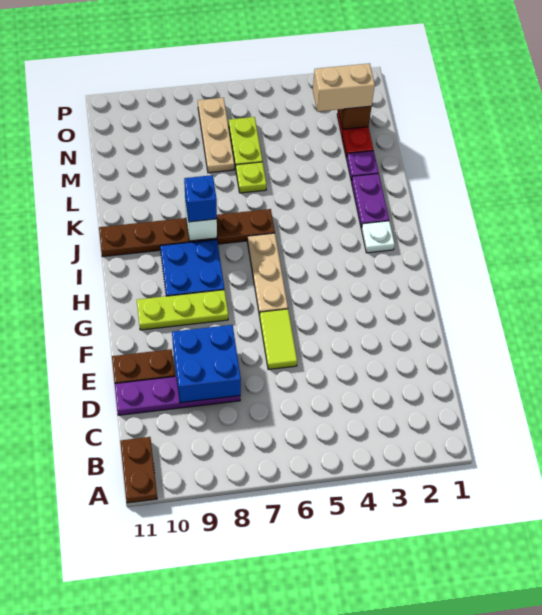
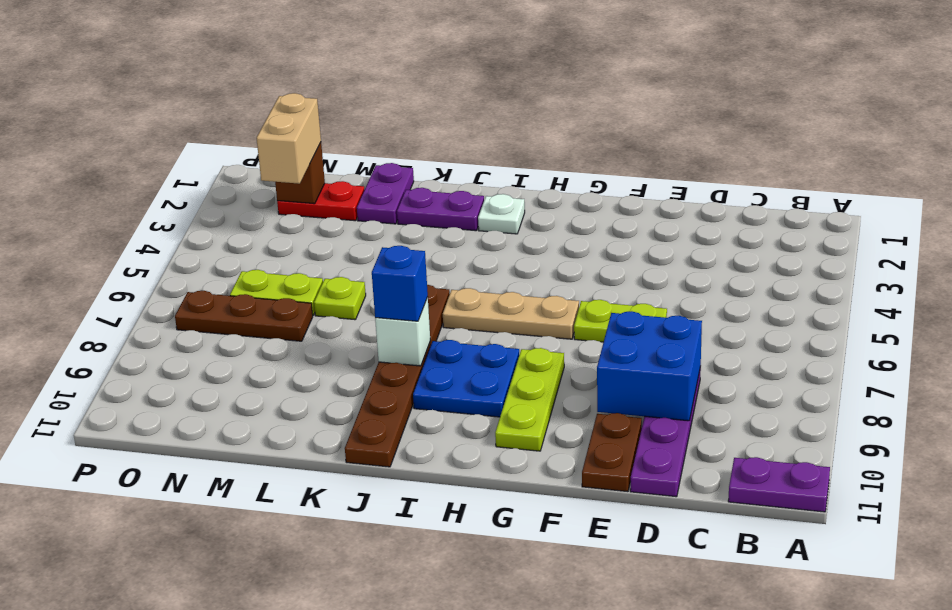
brown 1x2 plate [120,437,157,503] -> purple 1x2 plate [728,457,830,512]
lime 1x2 tile [260,309,297,370] -> lime 1x2 plate [574,300,667,342]
purple 1x1 plate [347,151,379,181] -> purple 1x2 plate [357,163,414,224]
tan 1x3 plate [198,98,234,173] -> brown 1x3 plate [175,291,313,341]

